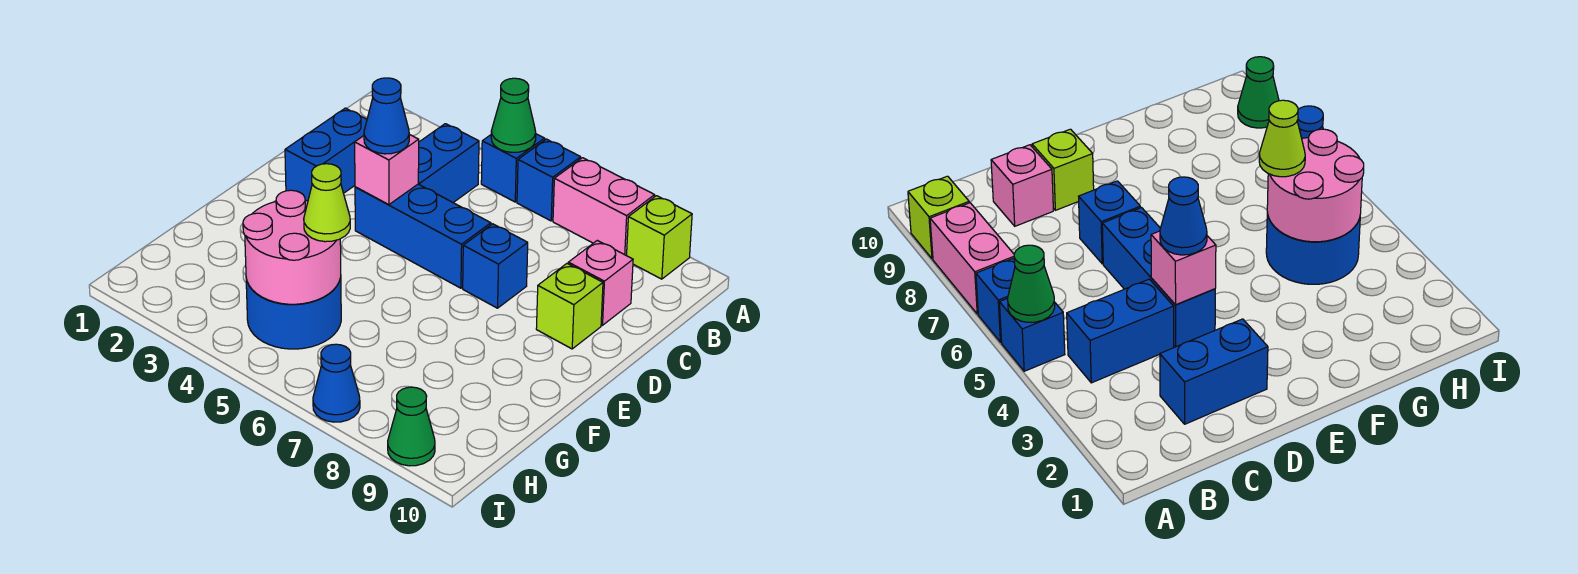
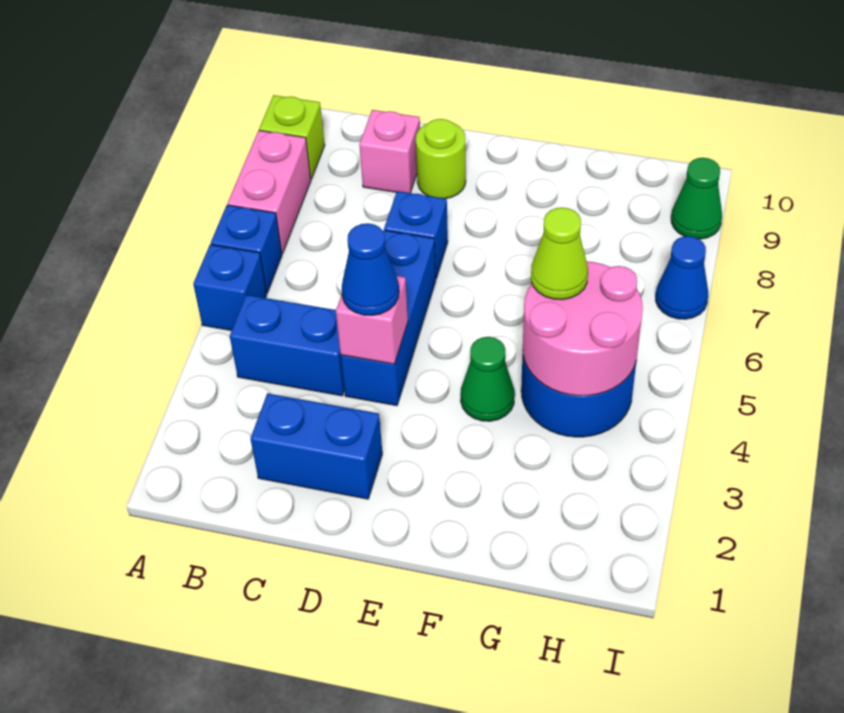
green 1x1 cone [491,78,536,152] -> green 1x1 cone moved to [461,337,515,421]
lime 1x1 brick [536,264,603,349] -> lime 1x1 round brick [416,119,466,199]

